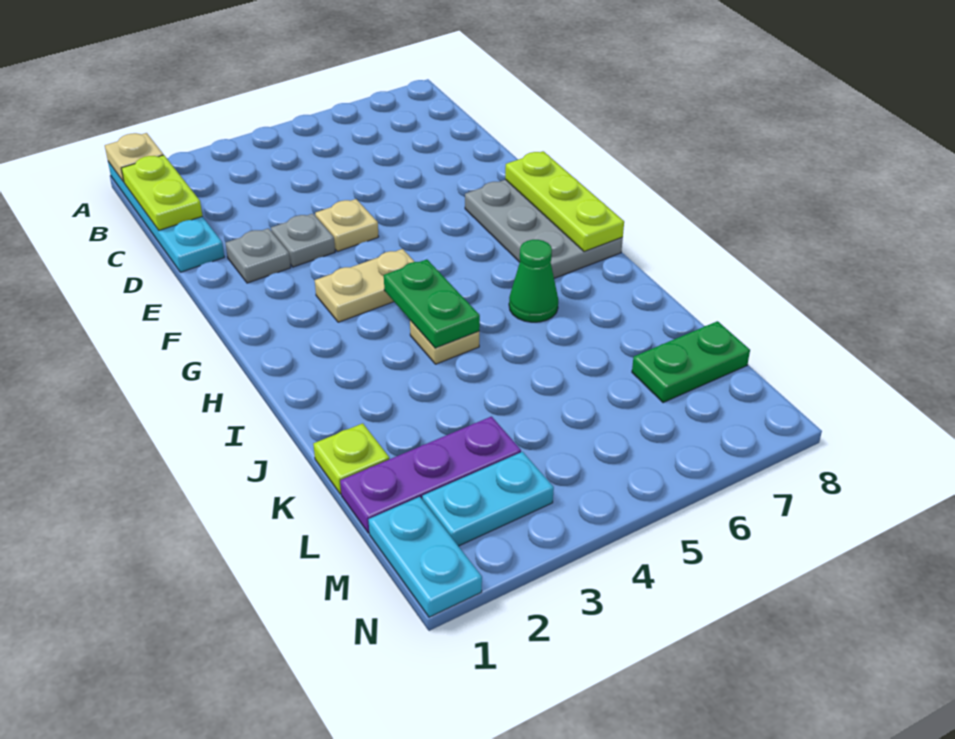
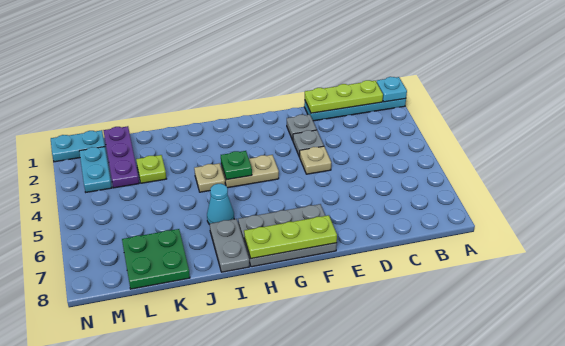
tan 1x1 plate [105,133,163,182] -> cyan 1x1 plate [377,77,407,102]
lime 1x2 plate [121,155,202,230] -> lime 1x3 plate [305,80,383,113]
tan 1x2 plate [315,249,414,322] -> tan 1x2 plate turned to [221,155,279,188]
green 1x2 plate [384,259,480,348] -> green 1x1 plate [221,151,252,180]
green 1x1 cone [509,240,558,322] -> cyan 1x1 cone [207,184,234,225]
none -> grey 1x2 plate [210,219,249,272]
lime 1x1 plate [313,423,389,494] -> lime 1x1 plate moved to [136,155,166,183]
green 1x2 plate [632,321,750,403] -> green 2x2 plate [122,229,190,289]

